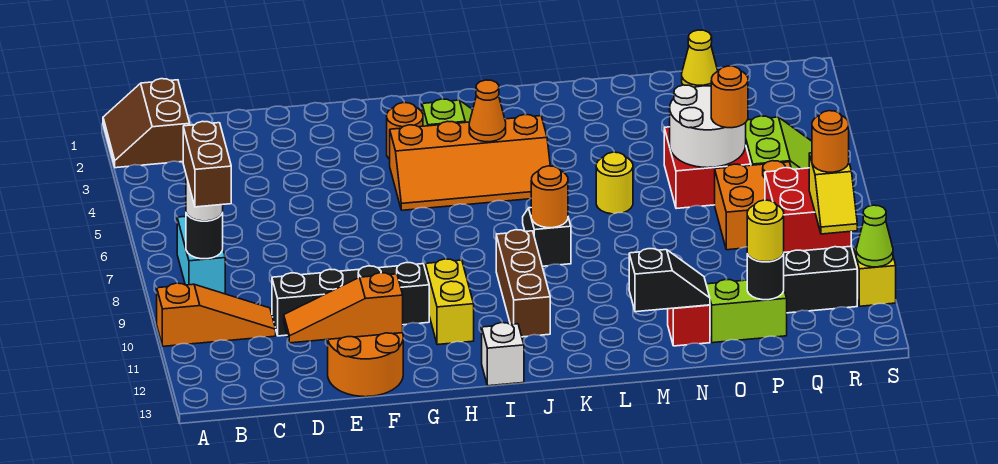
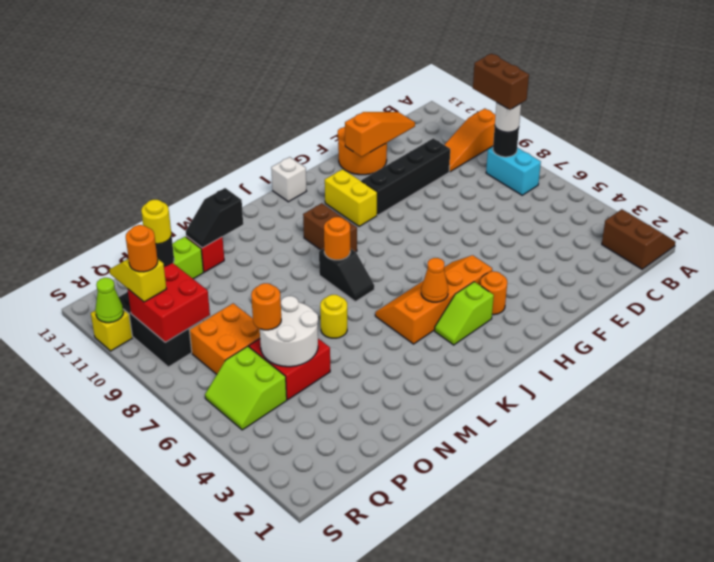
brown 1x3 brick [496,230,550,337] -> brown 1x2 brick [303,203,357,252]
yellow 1x1 cone [682,30,718,87] -> none

